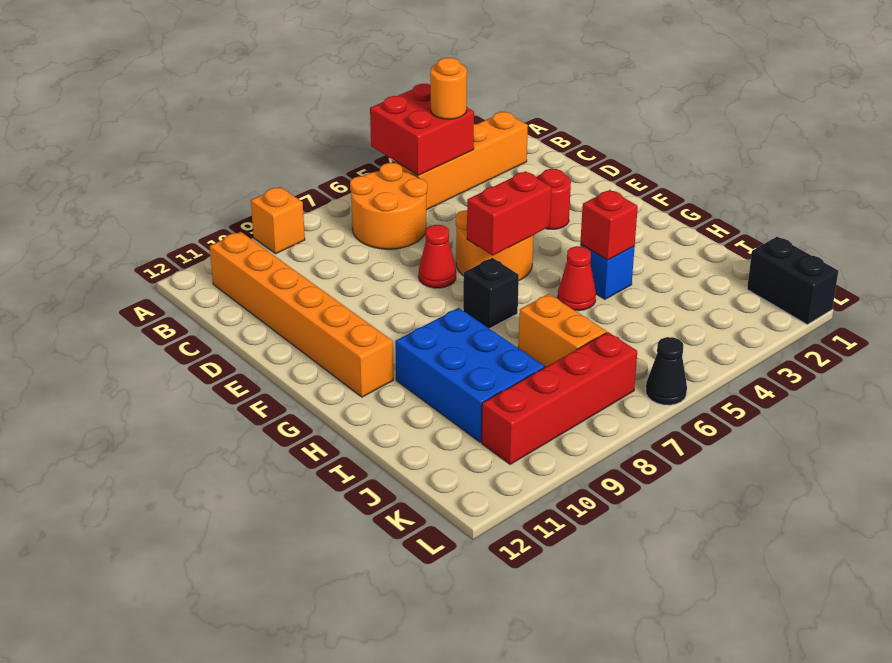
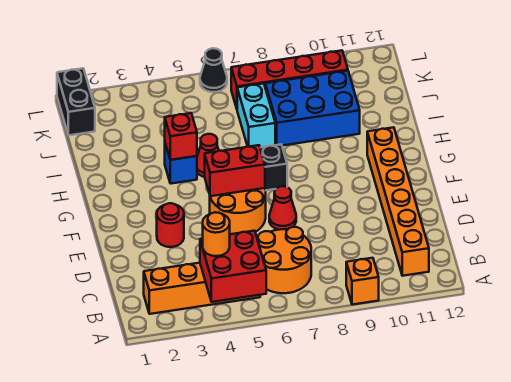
blue 2x3 brick [395,308,544,442] -> blue 2x3 brick turned to [265,71,360,146]
orange 1x2 brick [518,294,607,367] -> cyan 1x2 brick [237,83,275,148]

